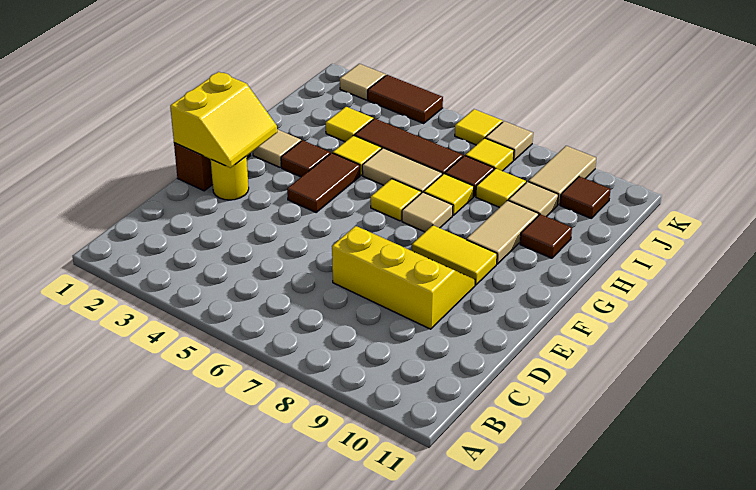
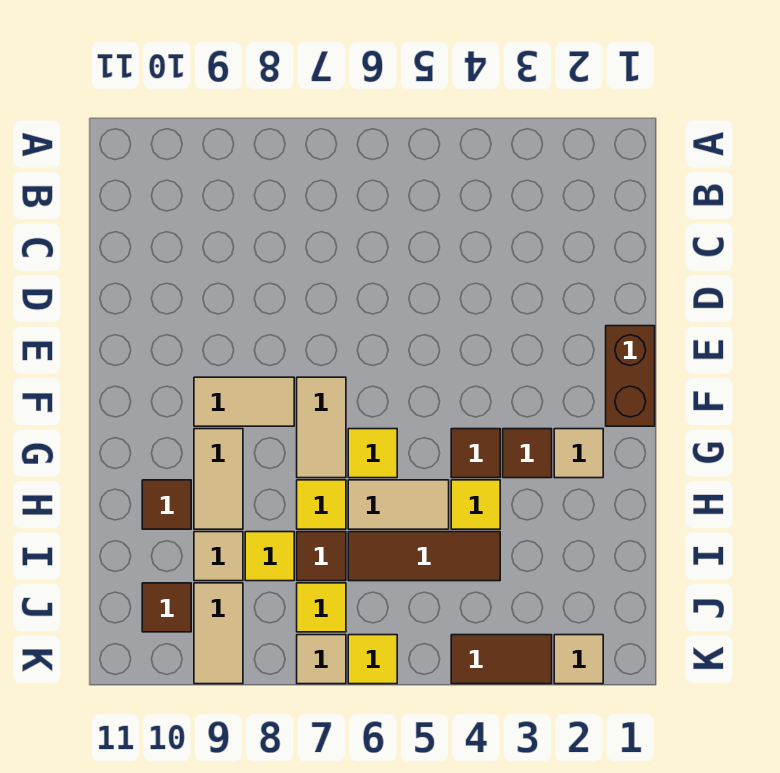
yellow 2x3 slope [332,226,475,329] -> none
yellow 2x2 slope [170,72,277,168] -> none
yellow 1x1 round brick [211,156,249,200] -> none
brown 1x2 tile [287,153,360,212] -> brown 1x1 tile [451,429,500,478]
yellow 1x2 tile [412,225,497,285] -> tan 1x2 tile [194,377,294,426]
tan 1x1 tile [402,192,453,232] -> tan 1x2 tile [297,377,346,478]
yellow 1x1 tile [326,107,373,142] -> none

